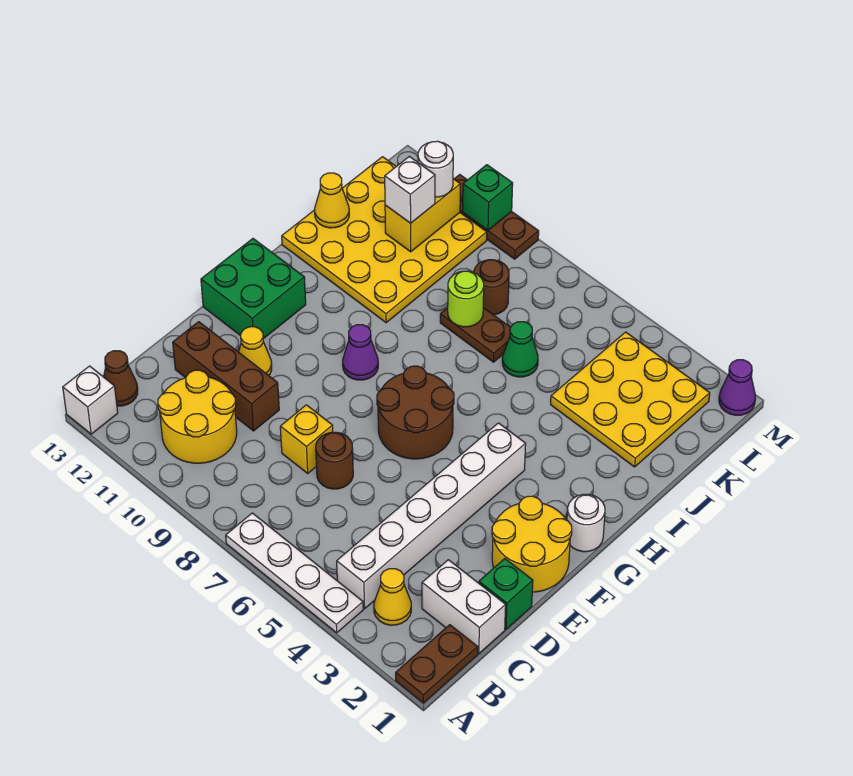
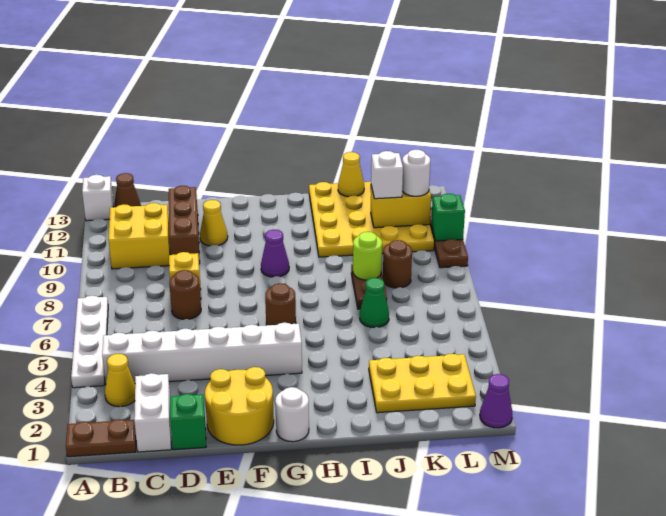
yellow 2x2 round brick [158,370,237,463] -> yellow 2x2 brick [108,203,170,269]
brown 2x2 round brick [377,366,454,459] -> brown 1x1 round brick [265,283,296,325]
green 2x2 brick [201,239,306,339] -> none
yellow 3x3 plate [551,332,710,467] -> yellow 2x3 plate [369,354,476,413]

